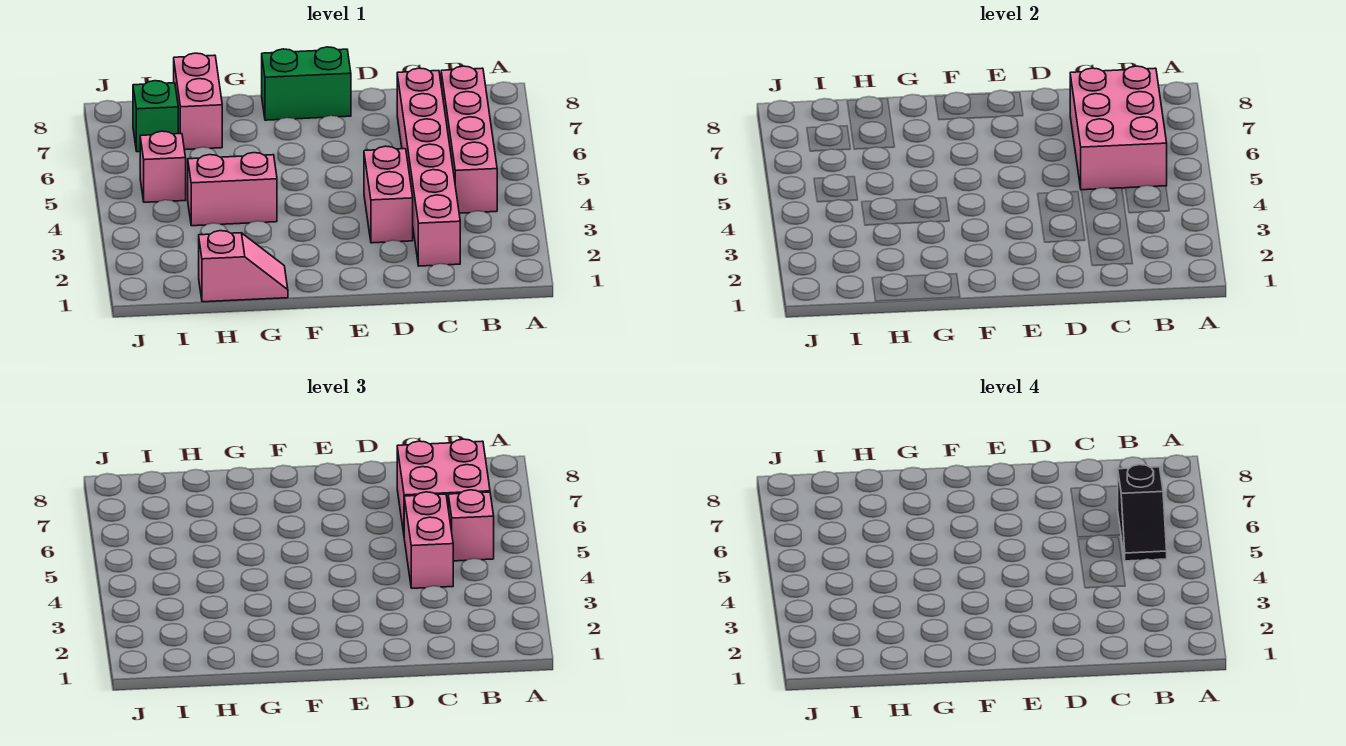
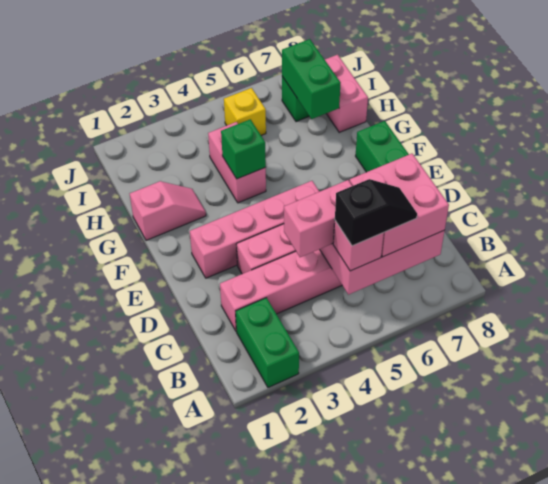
none -> green 1x2 brick [236,298,299,387]
pink 1x4 brick [441,66,497,213] -> pink 1x4 brick moved to [190,181,319,278]
black 1x2 slope [1118,465,1167,561] -> black 1x2 slope turned to [335,179,417,246]
pink 1x2 slope [199,231,288,302] -> pink 1x2 slope turned to [130,181,206,240]
none -> green 1x1 brick [221,119,266,179]
pink 1x2 brick [174,53,222,150] -> pink 1x2 brick turned to [325,55,368,132]
none -> green 1x2 brick [282,39,340,119]
pink 1x1 brick [140,131,186,202] -> yellow 1x1 brick [224,88,266,135]

